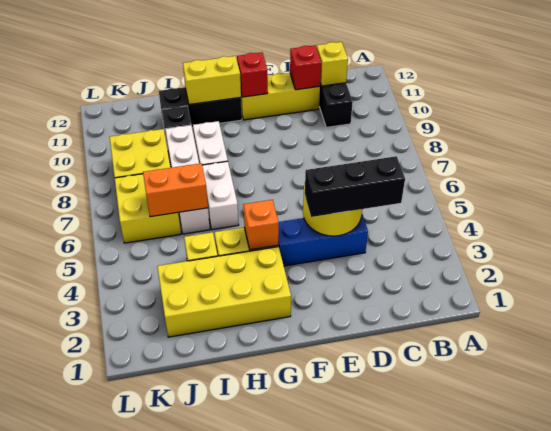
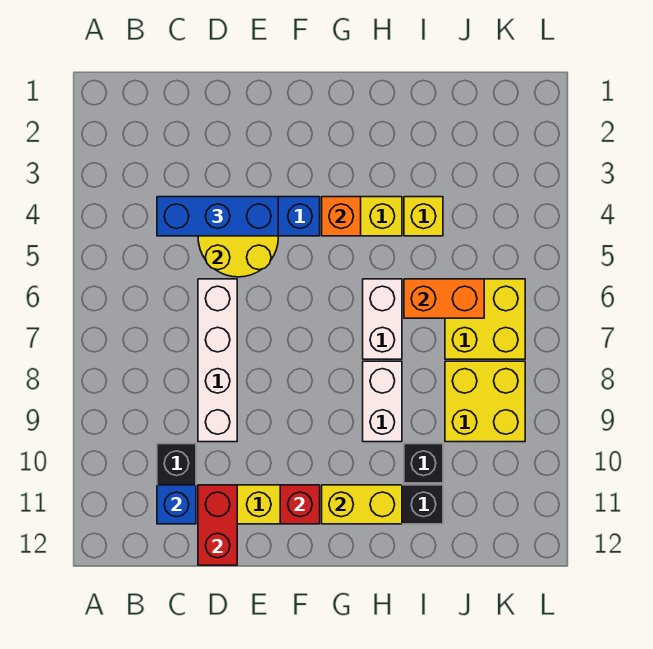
black 1x3 brick [305,156,405,217] -> blue 1x3 brick [157,197,278,236]
yellow 1x1 brick [317,42,348,86] -> blue 1x1 brick [157,485,196,524]
red 1x1 brick [290,45,321,90] -> red 1x2 brick [198,485,237,565]
yellow 2x4 brick [157,247,291,337] -> none
white 1x4 brick [165,125,210,234] -> white 1x4 brick moved to [198,279,237,442]

